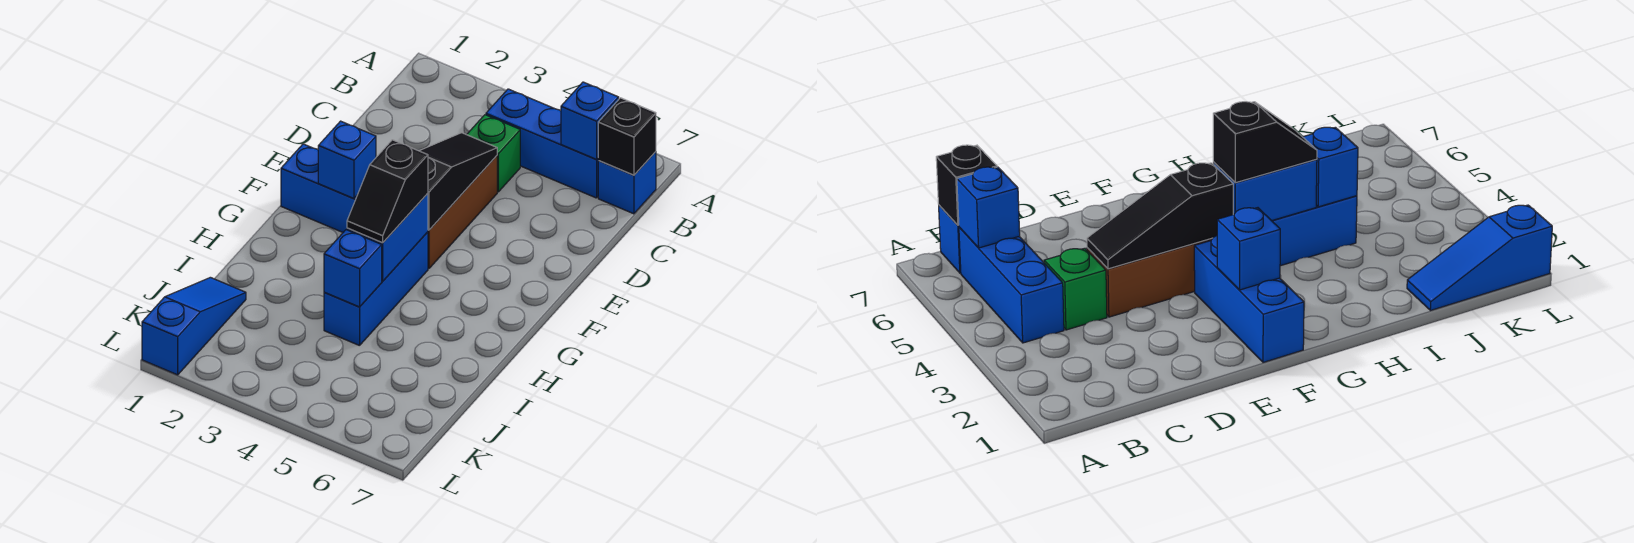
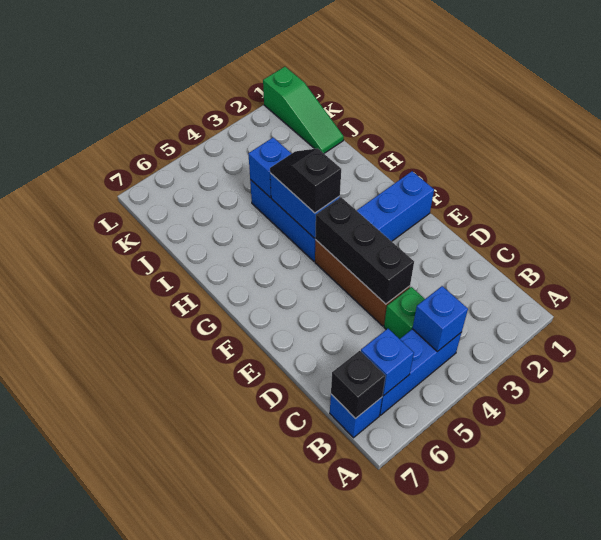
black 1x3 slope [420,133,497,230] -> black 1x3 brick [315,197,414,304]
blue 1x1 brick [318,121,376,199] -> blue 1x1 brick moved to [412,286,468,352]
blue 1x3 slope [142,277,246,375] -> green 1x3 slope [263,67,344,153]

